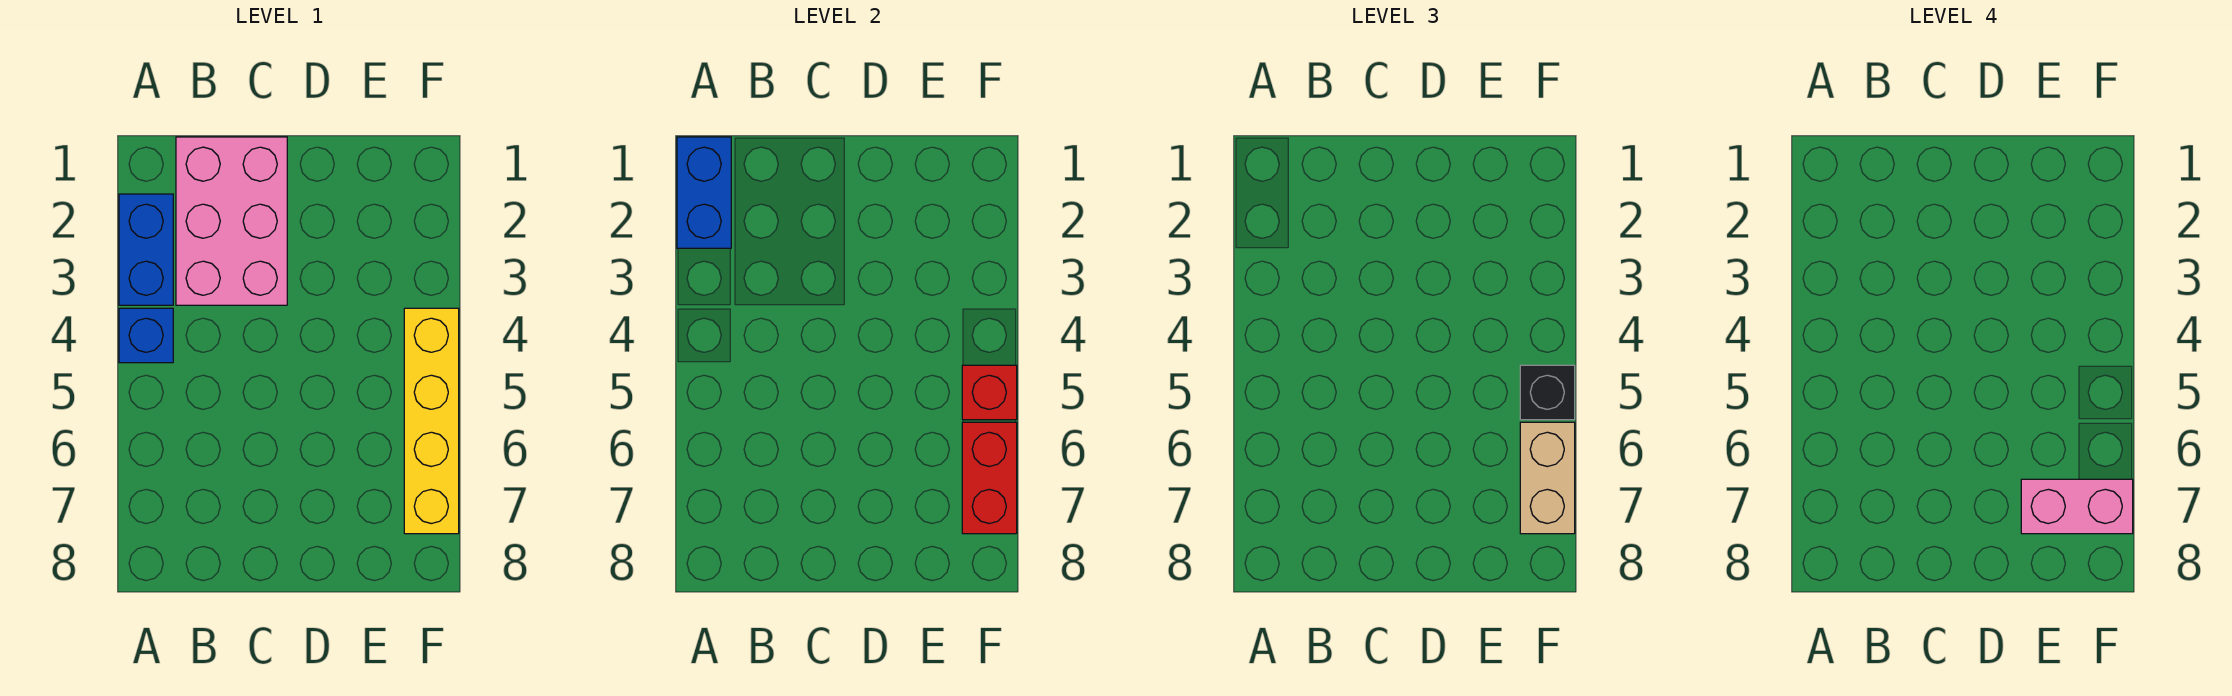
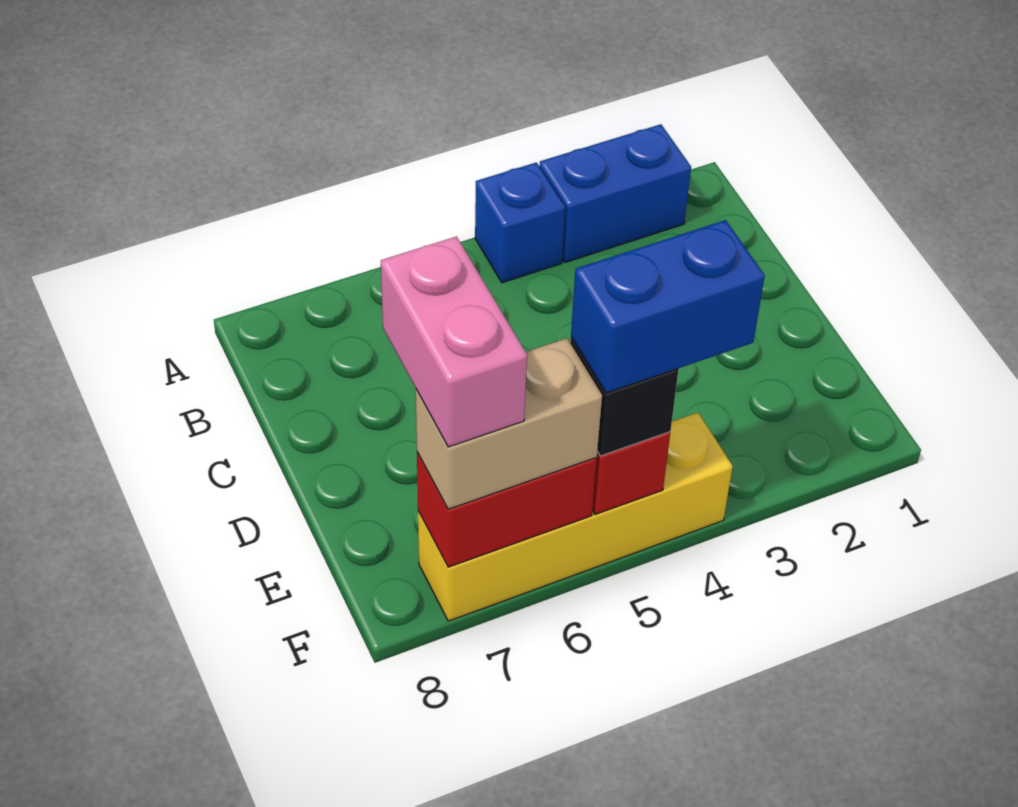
blue 1x2 brick [677,137,731,248] -> blue 1x2 brick moved to [571,220,765,393]
pink 2x3 brick [176,137,287,305] -> none

